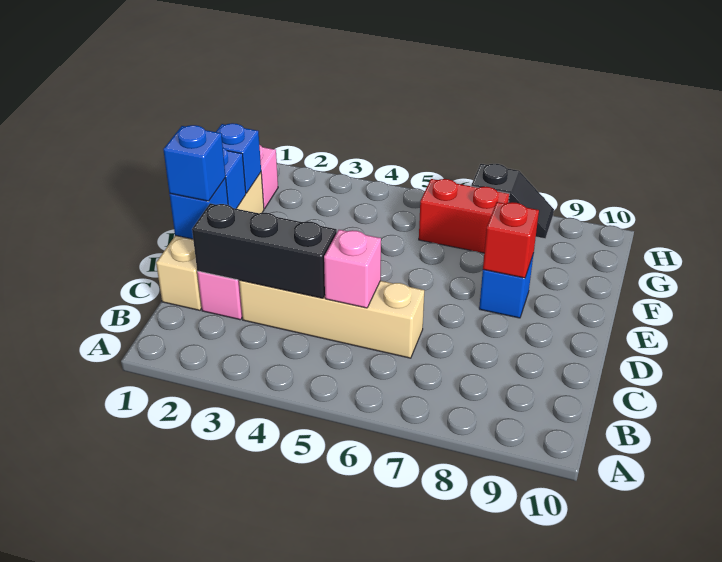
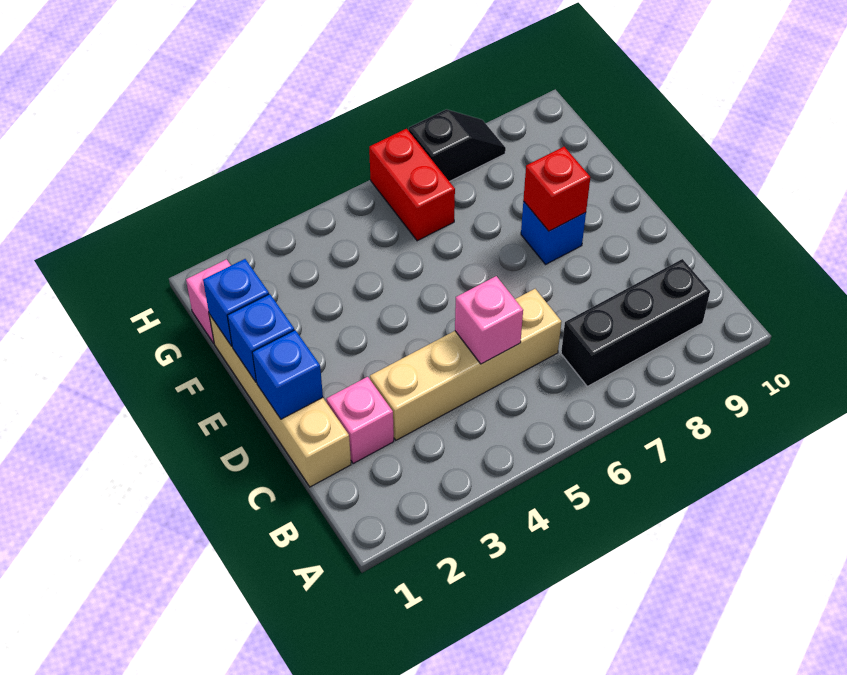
black 1x3 brick [192,203,337,298] -> black 1x3 brick moved to [561,259,710,386]
blue 1x1 brick [163,125,226,201] -> none
red 1x2 brick [419,179,509,253] -> red 1x2 brick turned to [369,129,455,241]

